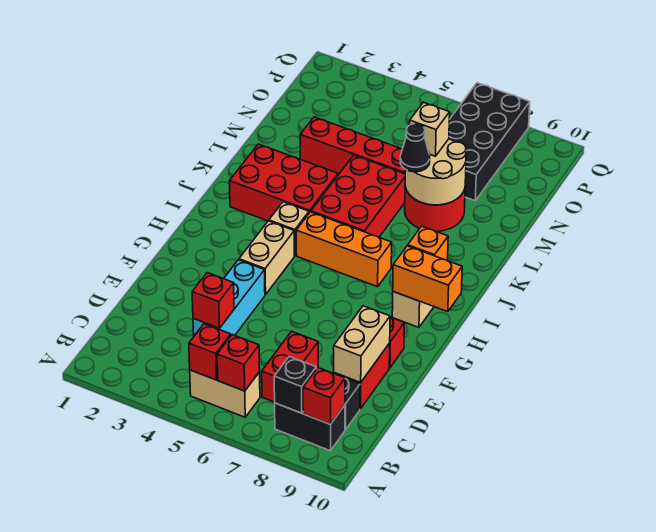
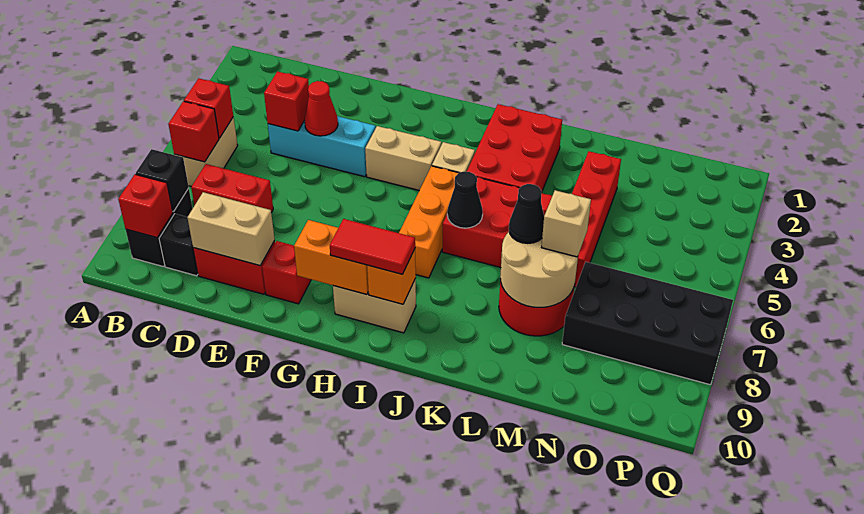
none -> red 1x1 cone [305,81,338,136]
orange 1x2 brick [393,246,462,312] -> orange 1x2 brick turned to [294,220,368,295]
none -> red 1x2 tile [330,219,415,274]
none -> black 1x1 cone [447,171,483,228]

